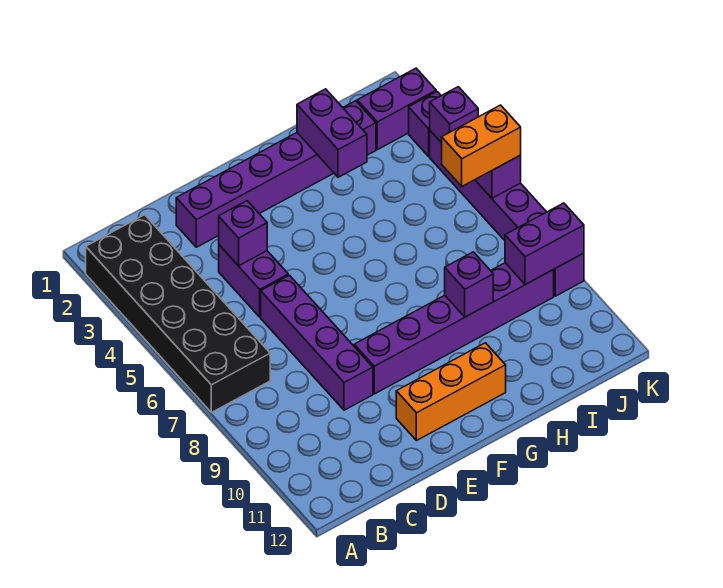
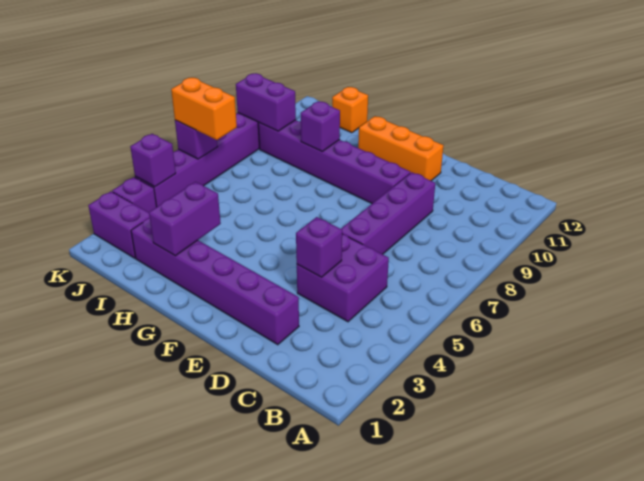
black 2x6 brick [86,215,270,413] -> none
purple 1x2 brick [219,245,288,317] -> purple 2x2 brick [297,234,389,322]
none -> orange 1x1 brick [332,87,368,133]

